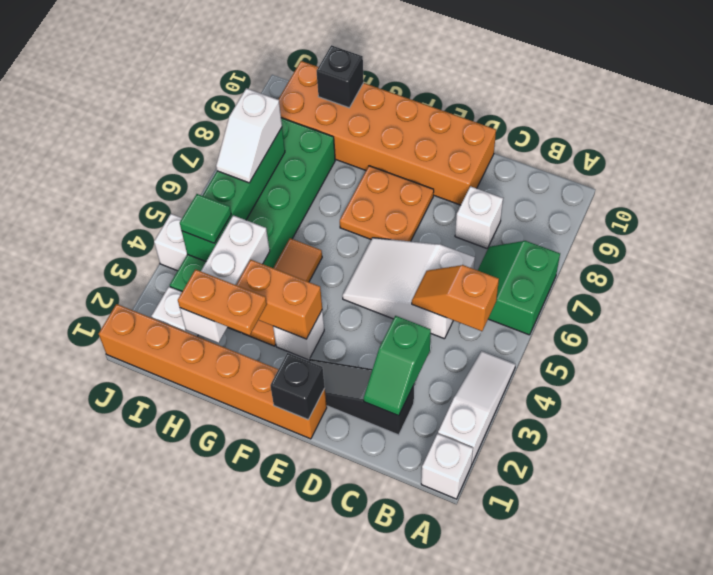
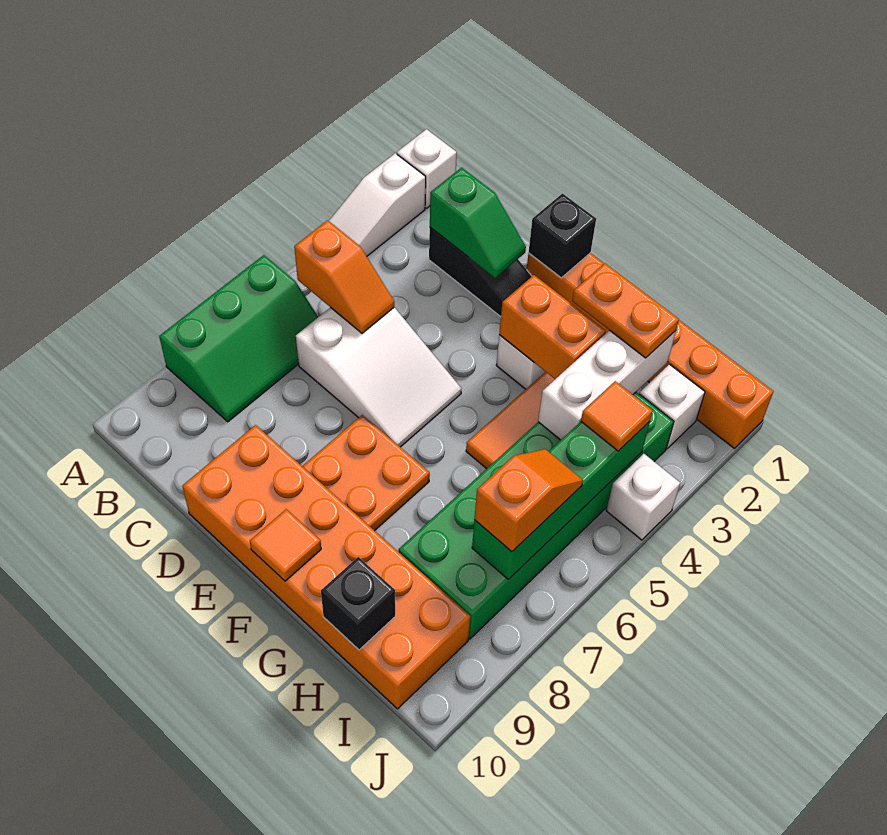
green 2x2 slope [478,241,560,335] -> green 2x3 slope [159,255,318,422]
green 1x2 slope [364,316,431,416] -> green 1x2 slope turned to [430,168,526,278]
white 1x1 brick [455,186,503,248] -> none
none -> orange 1x1 tile [250,509,321,581]
green 1x1 tile [180,194,231,243] -> orange 1x1 tile [581,381,653,451]
white 1x2 slope [216,88,282,183] -> orange 1x2 slope [474,449,583,552]

